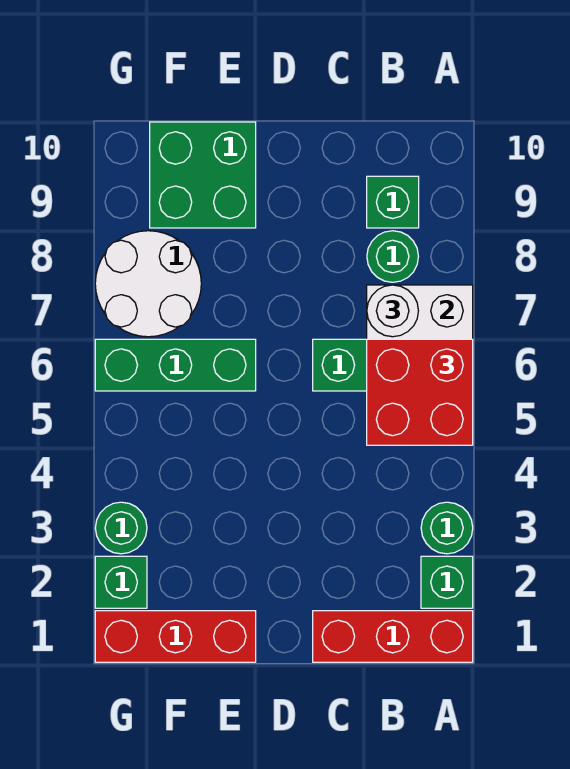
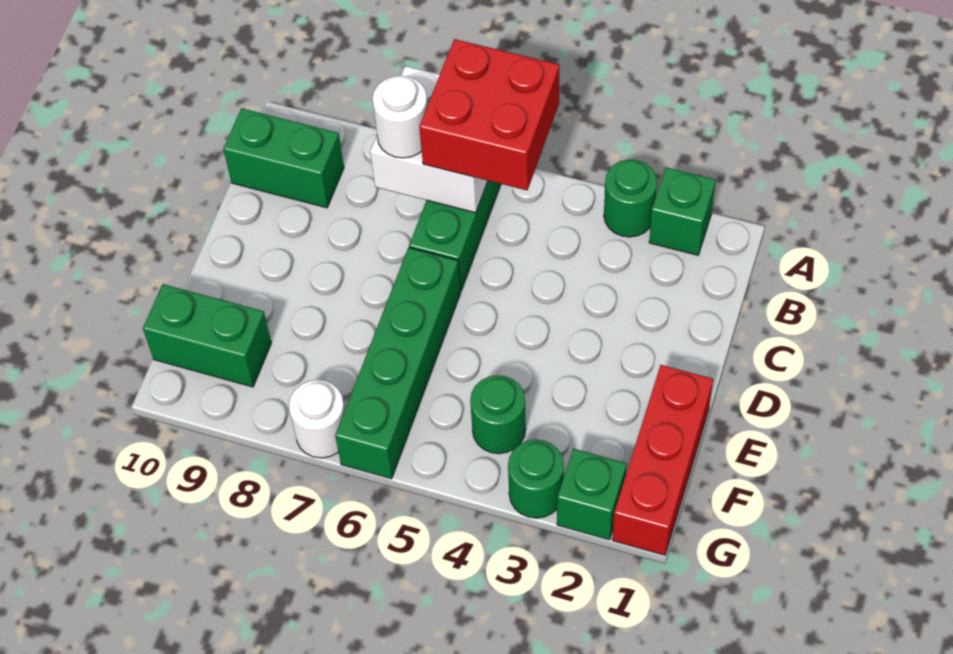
red 1x3 brick [313,611,473,662] -> none
green 1x1 round brick [367,231,418,282] -> green 1x1 round brick moved to [470,375,526,454]
green 1x1 brick [367,176,419,228] -> green 1x2 brick [223,108,344,208]
green 1x3 brick [95,339,256,391] -> green 1x4 brick [335,248,461,479]
green 2x2 brick [150,122,256,228] -> green 1x2 brick [143,284,271,387]
white 2x2 round brick [95,231,201,337] -> white 1x1 round brick [289,380,345,458]

